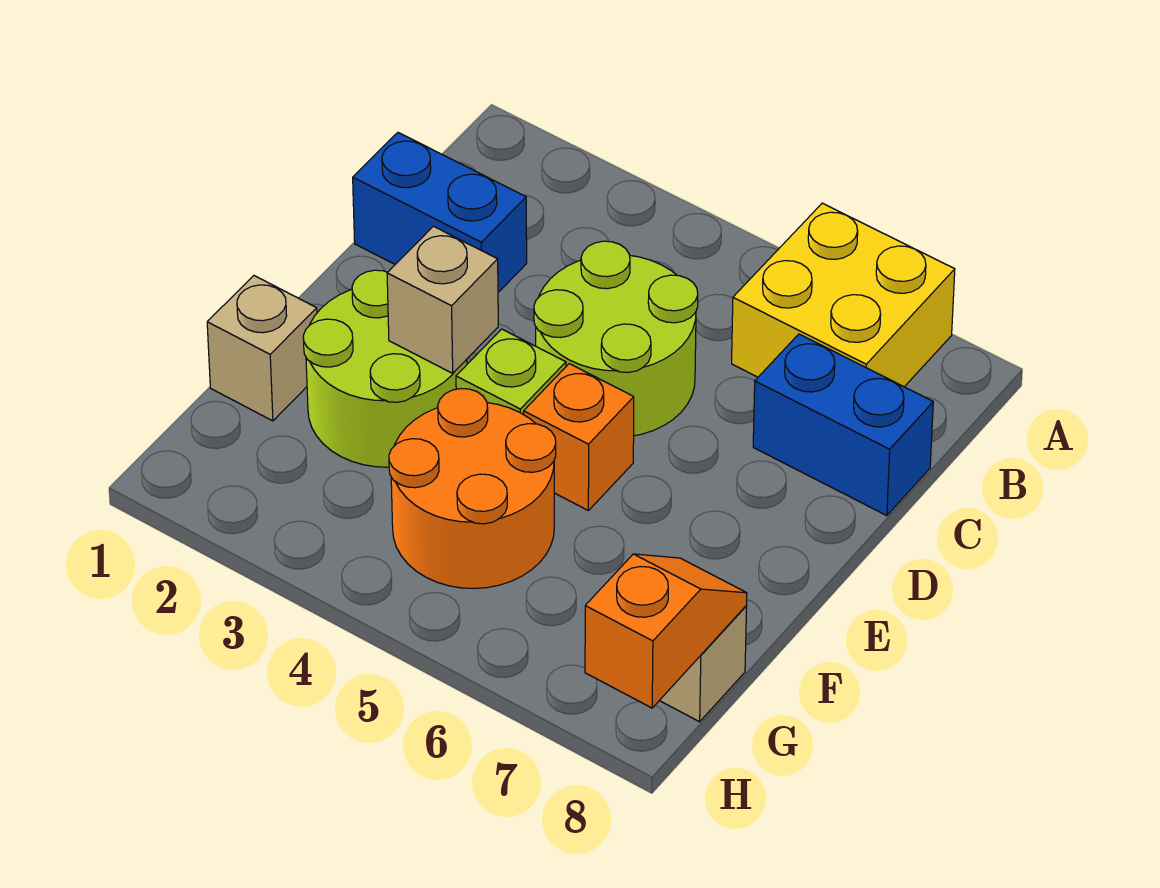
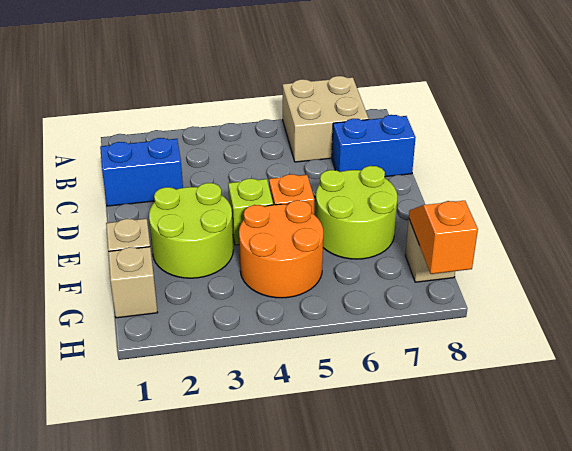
yellow 2x2 brick [732,203,955,387] -> tan 2x2 brick [282,76,369,162]
lime 2x2 round brick [534,241,698,436] -> lime 2x2 round brick moved to [316,166,397,259]
tan 1x1 brick [387,226,498,373] -> tan 1x1 brick moved to [108,247,158,318]

